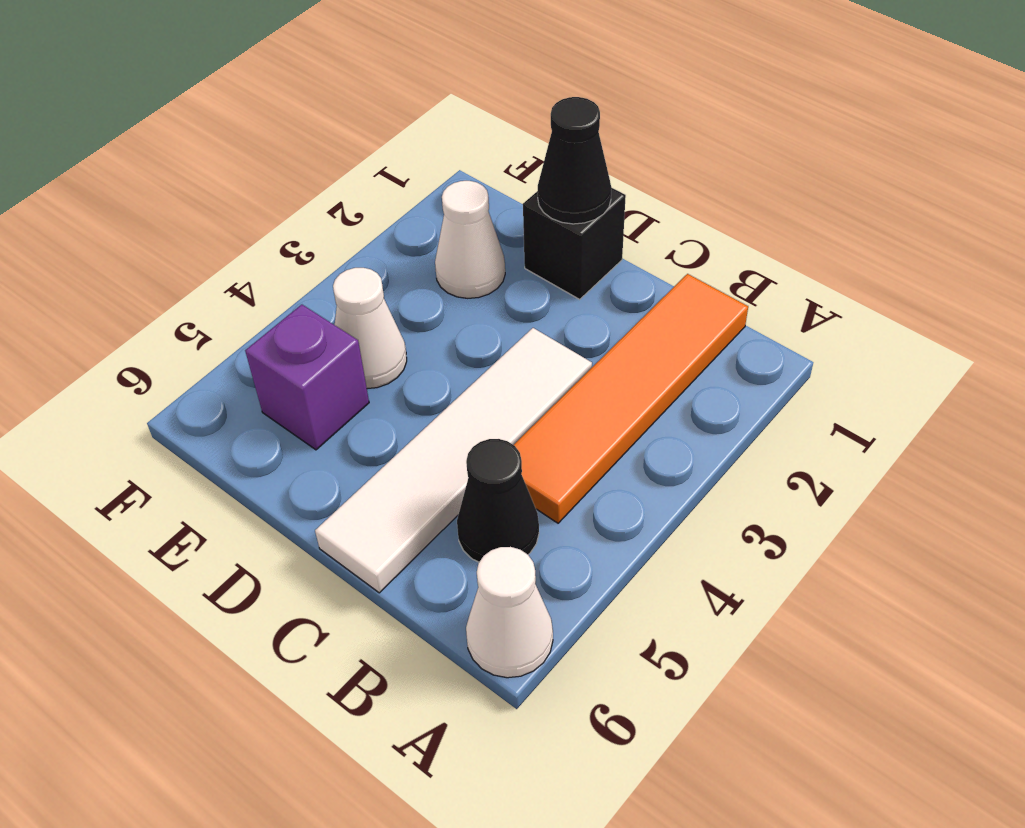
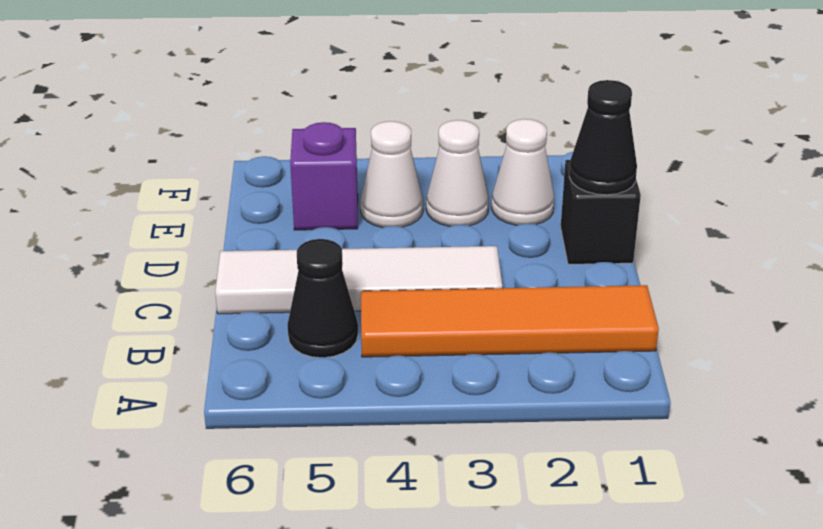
white 1x1 cone [466,547,553,678] -> white 1x1 cone moved to [426,120,489,226]

